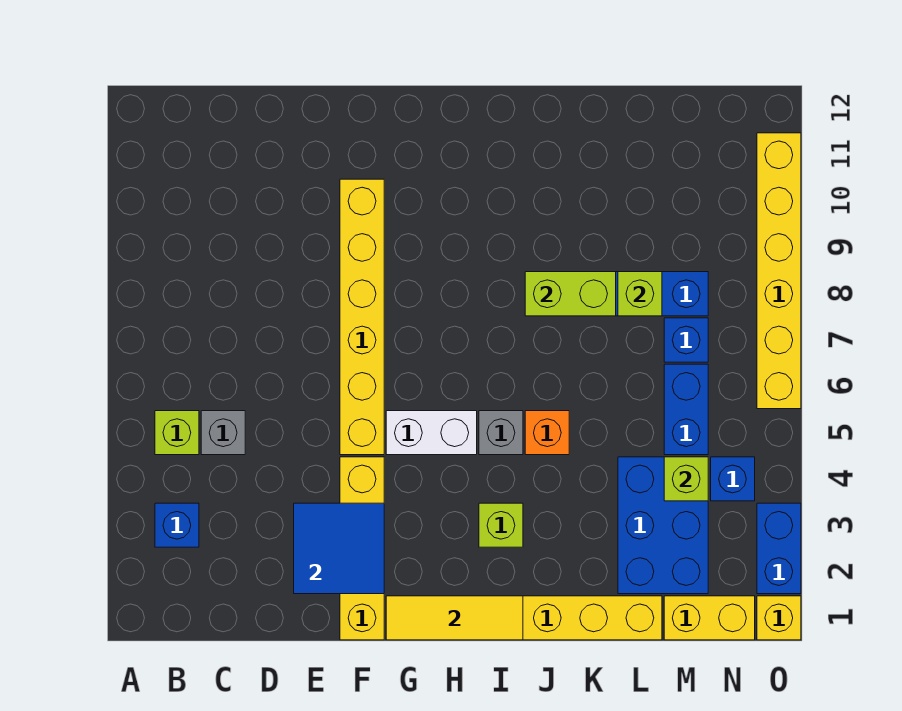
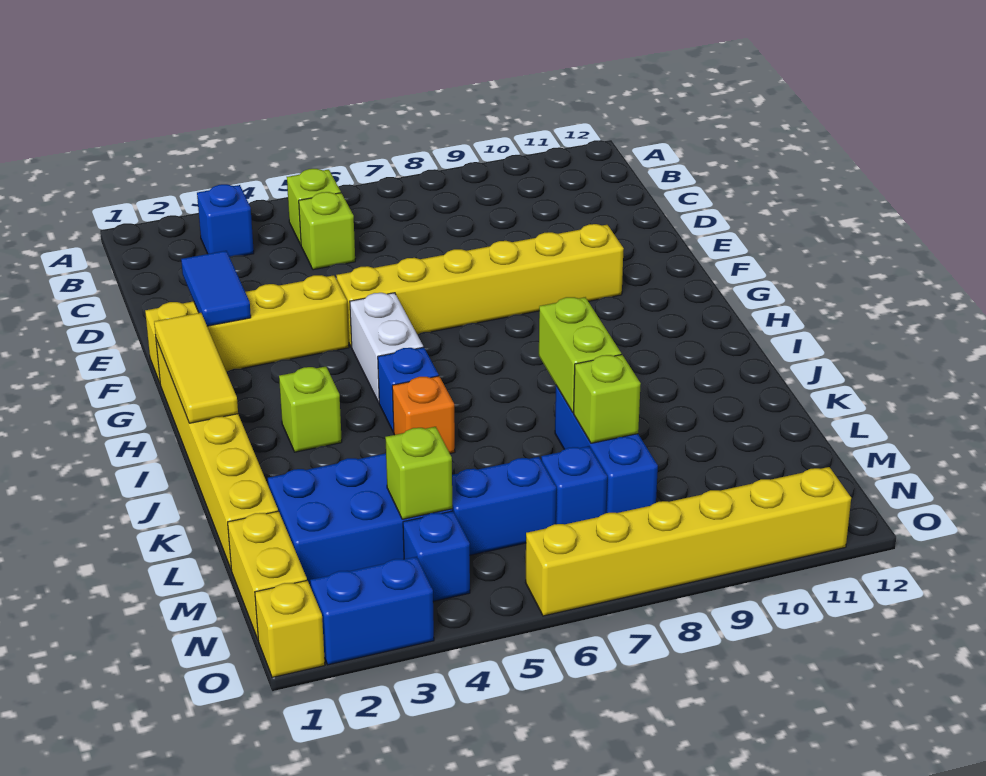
grey 1x1 brick [201,411,245,455] -> lime 1x1 brick [299,192,355,270]
blue 2x2 tile [294,503,384,594] -> blue 1x2 tile [181,251,251,326]
grey 1x1 brick [479,411,523,455] -> blue 1x1 brick [378,347,439,432]

